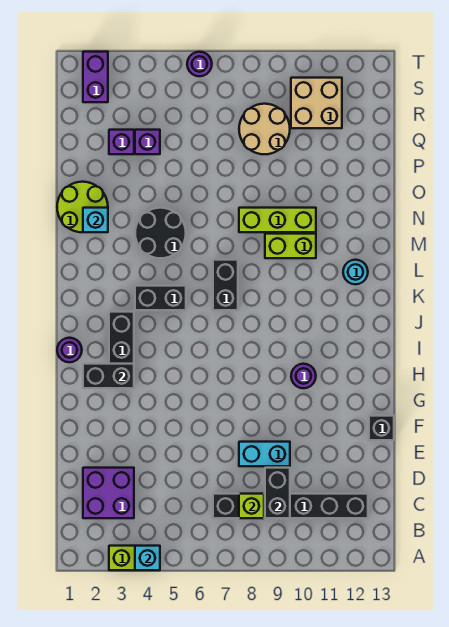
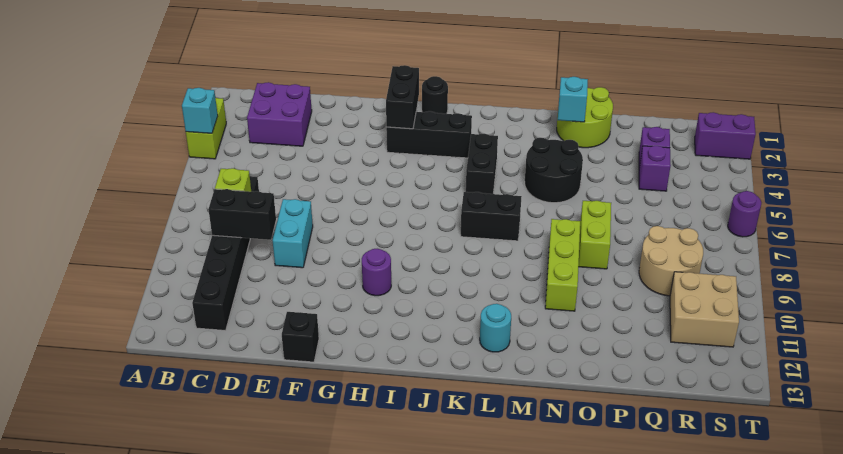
purple 1x1 round brick [57,338,82,362] -> black 1x1 round brick [422,76,448,114]
lime 1x2 brick [265,234,316,258] -> lime 1x2 brick moved to [578,201,611,269]

